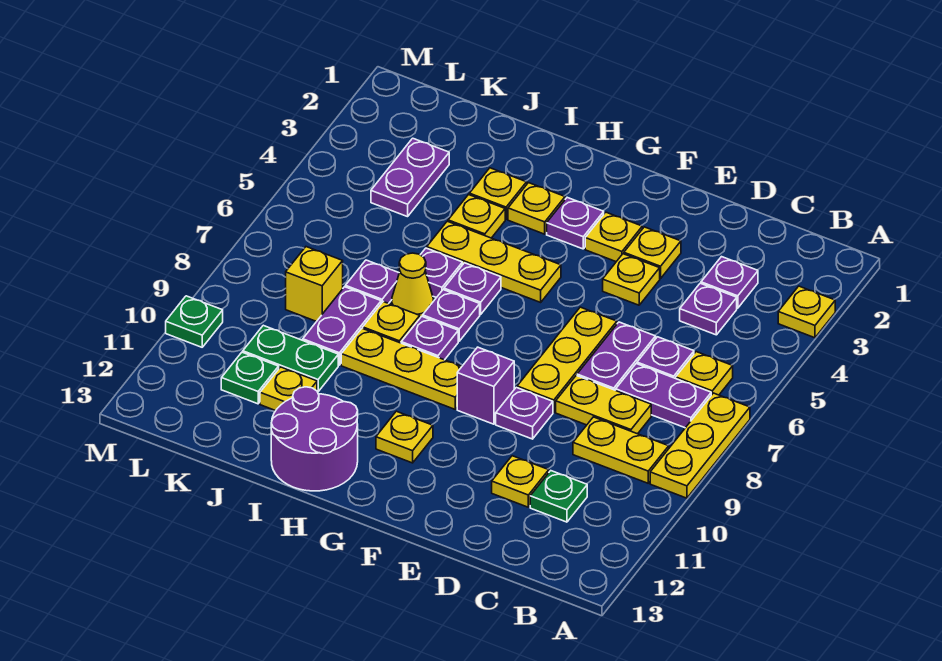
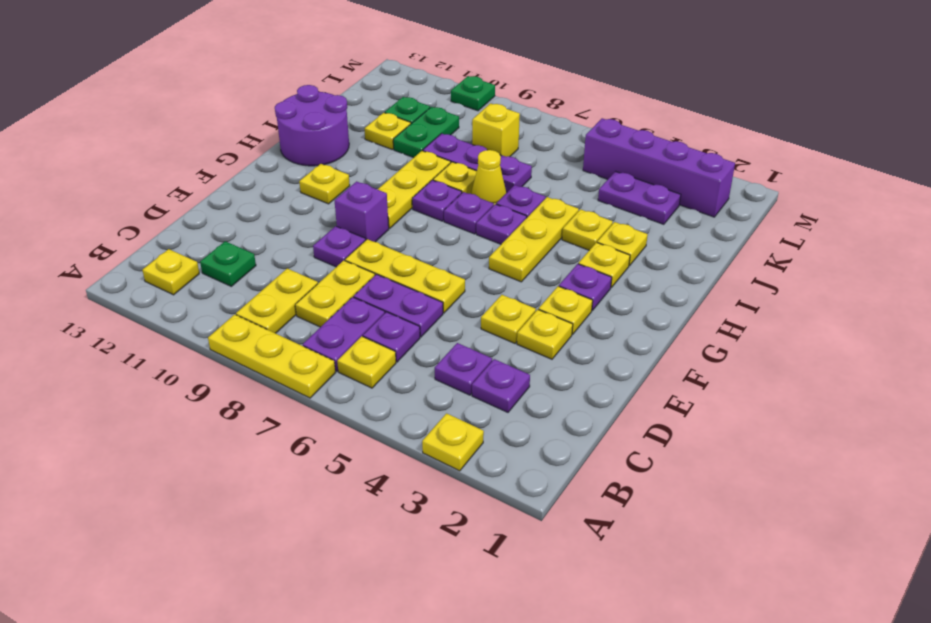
yellow 1x1 plate [492,456,549,507] -> yellow 1x1 plate moved to [142,249,199,295]
none -> purple 1x4 brick [583,118,735,217]

